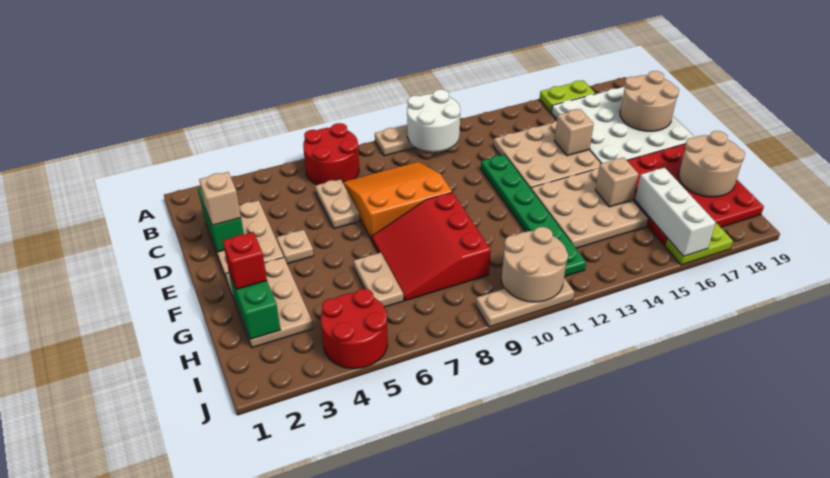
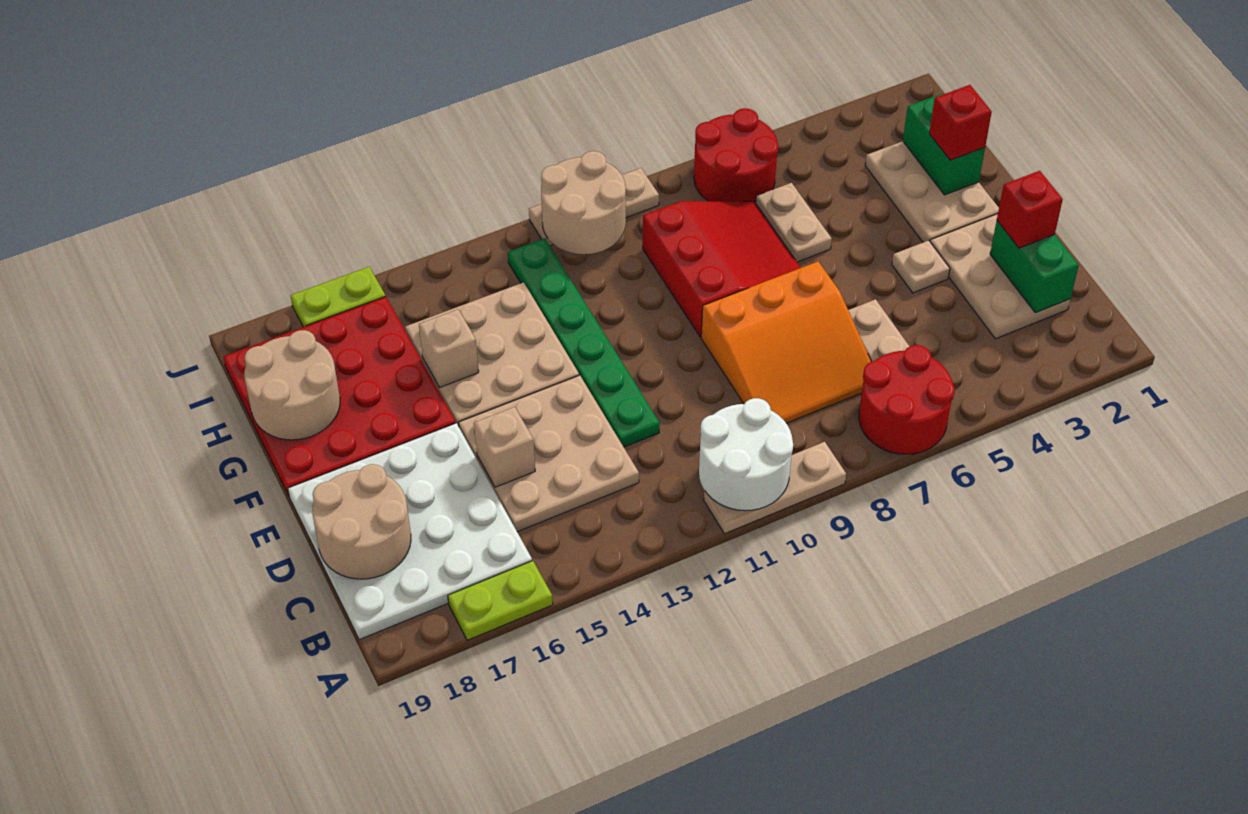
tan 1x1 brick [199,172,241,225] -> red 1x1 brick [997,171,1063,248]
white 1x3 brick [635,168,716,256] -> none
red 2x2 round brick [321,289,388,369] -> red 2x2 round brick moved to [694,108,778,203]

